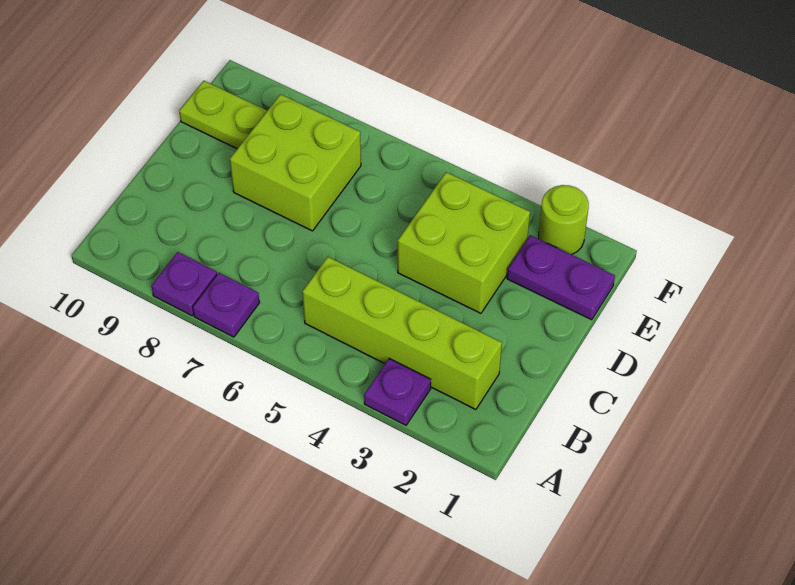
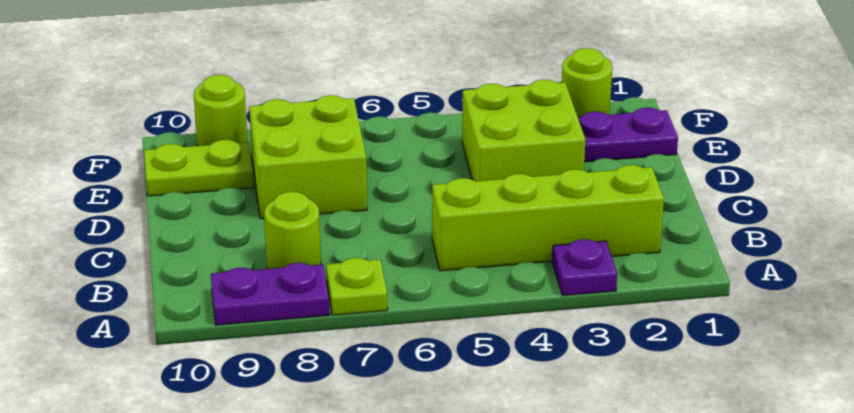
purple 1x1 plate [193,273,259,337] -> lime 1x1 plate [326,258,388,315]
purple 1x1 plate [152,252,217,316] -> purple 1x2 plate [211,263,330,325]
none -> lime 1x1 round brick [264,192,321,269]
none -> lime 1x1 round brick [194,75,247,146]

